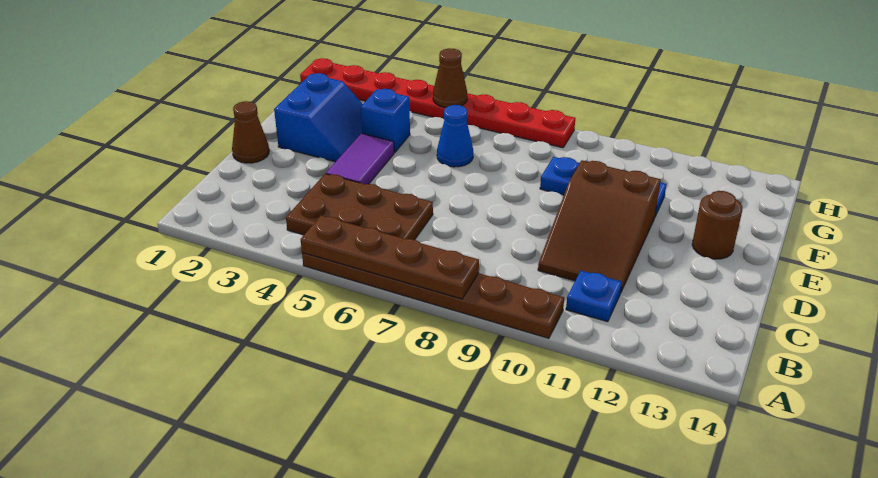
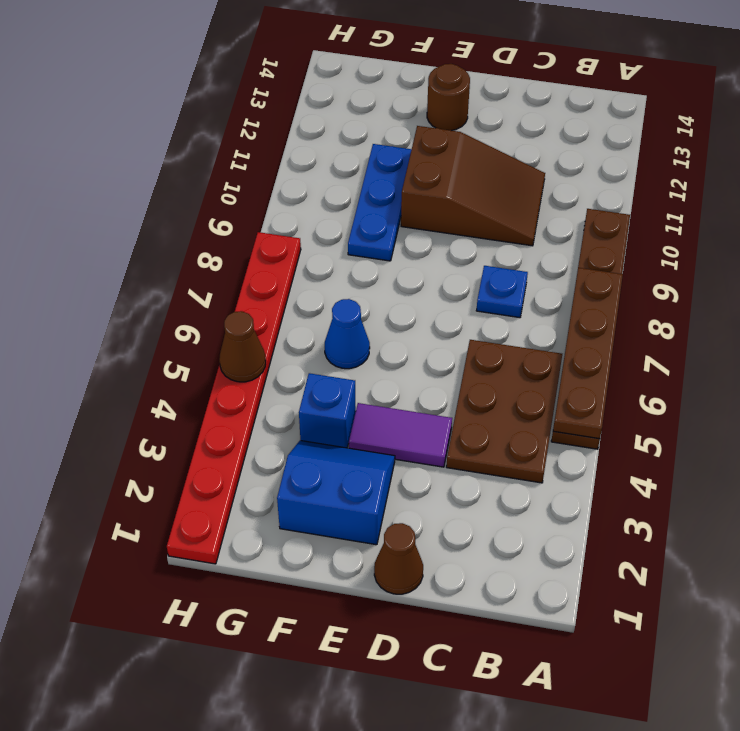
blue 1x1 plate [566,271,622,322] -> blue 1x1 plate moved to [476,266,528,318]

